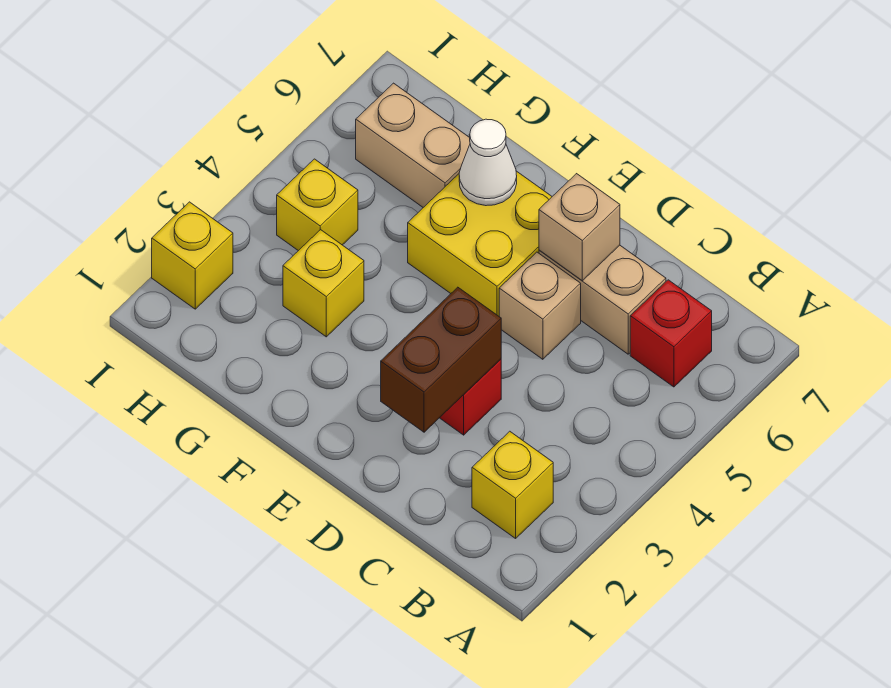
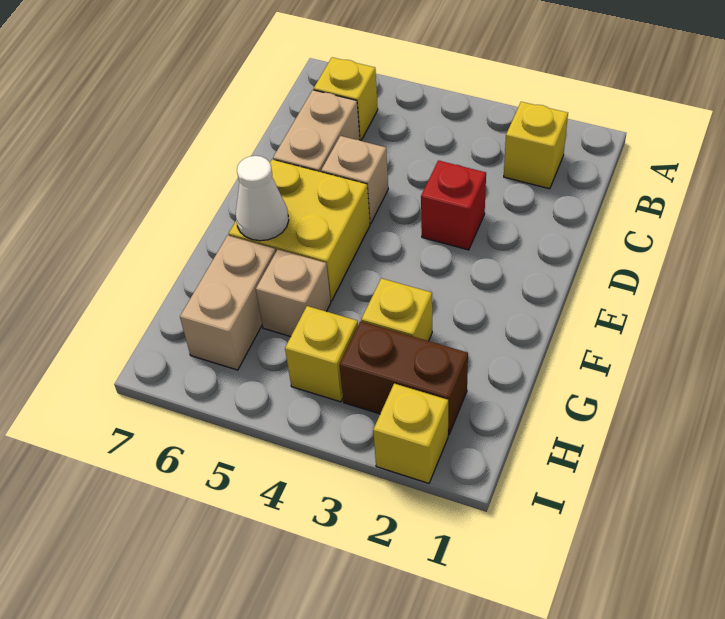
red 1x1 brick [630,280,712,387] -> yellow 1x1 brick [314,57,378,141]
brown 1x2 brick [381,287,501,432] -> brown 1x2 brick moved to [339,321,468,435]
tan 1x1 brick [539,174,620,281] -> tan 1x1 brick moved to [256,249,331,337]

